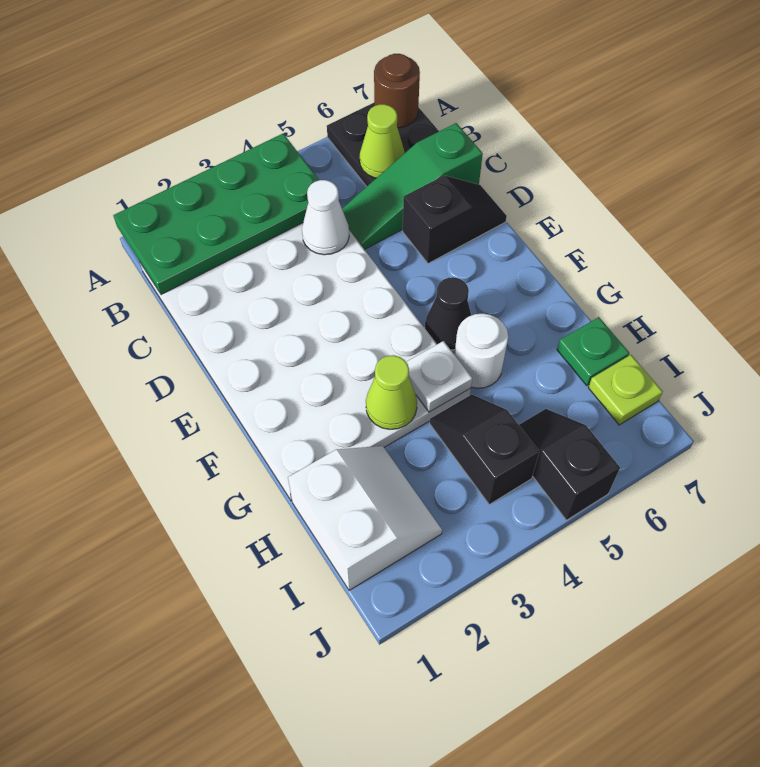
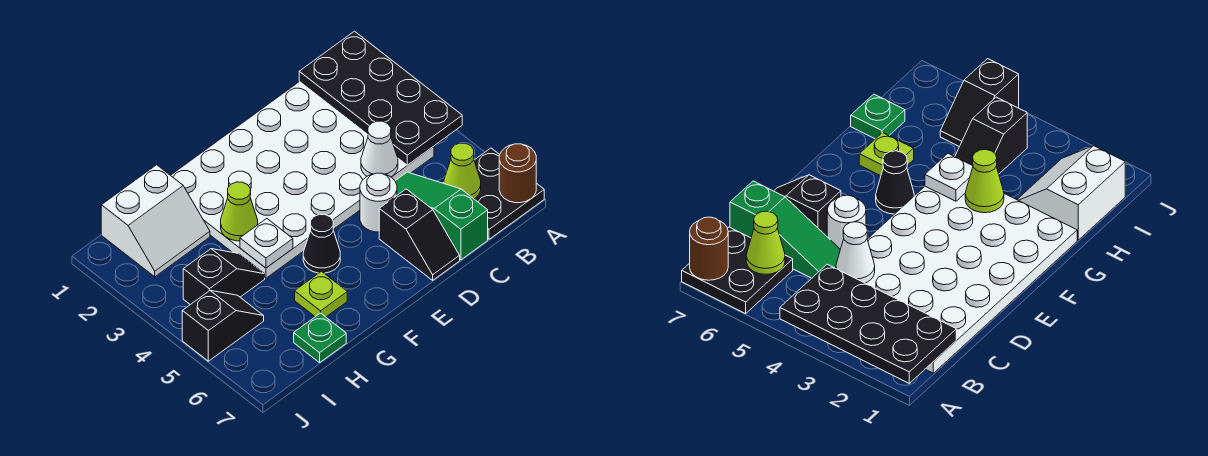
green 2x4 plate [113,134,319,295] -> black 2x4 plate [299,31,462,165]
white 1x1 round brick [454,314,508,388] -> white 1x1 round brick moved to [360,173,397,232]
lime 1x1 plate [588,355,663,425] -> lime 1x1 plate moved to [295,271,347,317]

